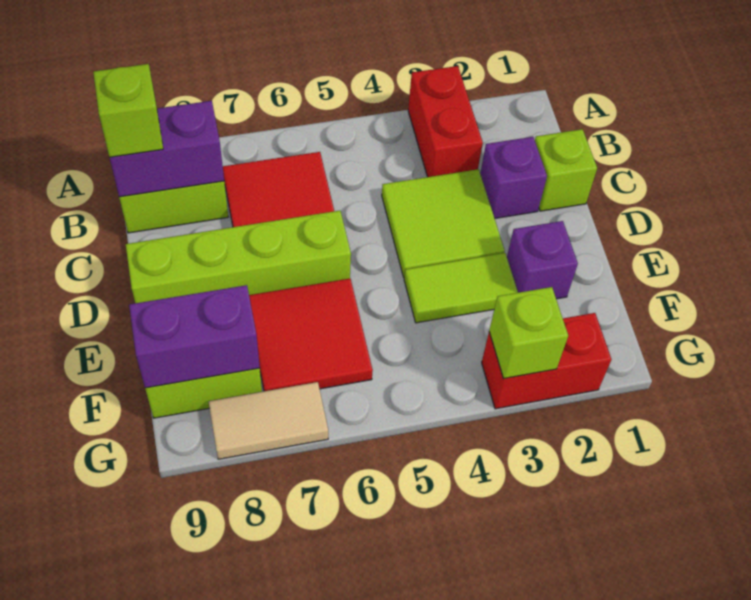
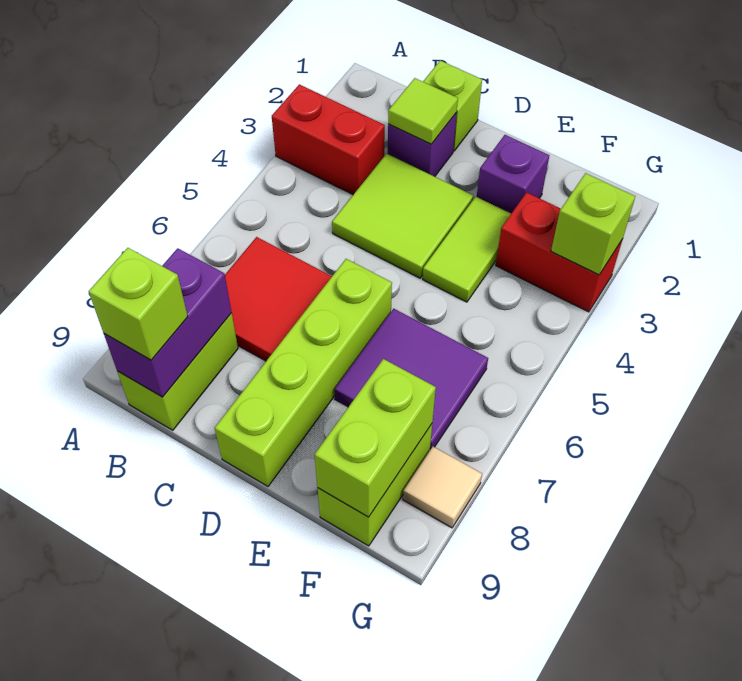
none -> lime 1x1 tile [388,78,458,144]
red 2x2 tile [249,279,373,391] -> purple 2x2 tile [335,309,488,450]
purple 1x2 brick [129,285,260,388] -> lime 1x2 brick [315,359,436,517]
red 1x2 brick [482,313,612,409] -> red 1x2 brick turned to [496,192,623,312]
tan 1x2 tile [208,382,328,459] -> tan 1x1 tile [403,447,482,528]

